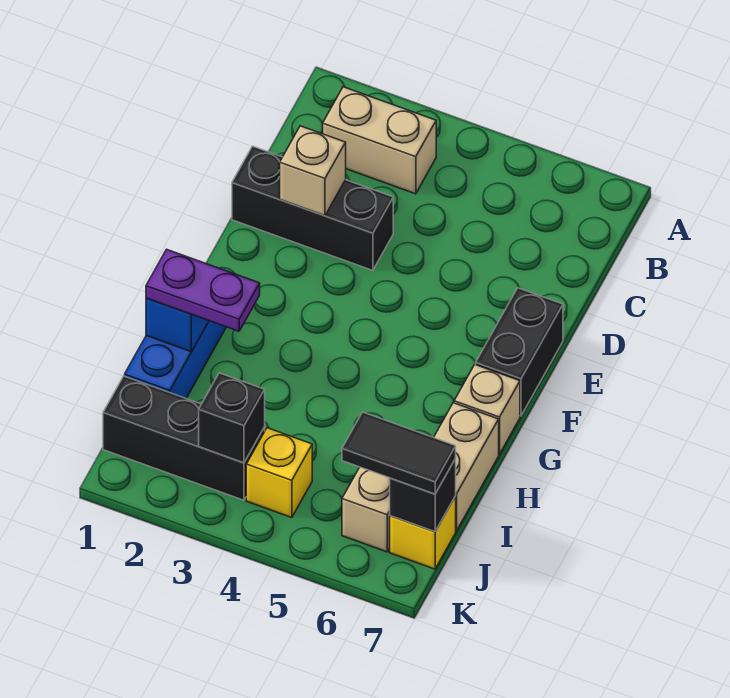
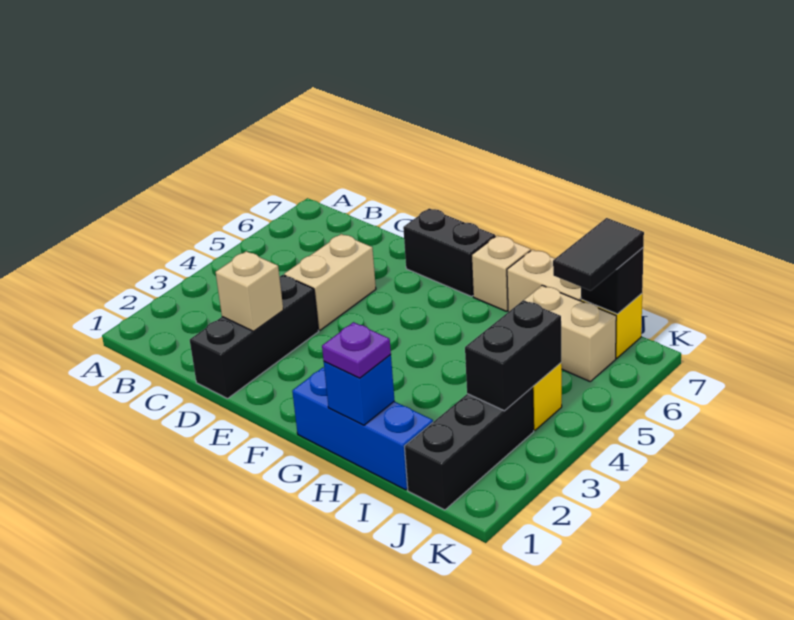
tan 1x2 brick [323,87,436,194] -> tan 1x2 brick moved to [284,234,376,330]
purple 1x2 plate [146,249,260,331] -> purple 1x1 plate [322,322,391,378]
black 1x1 brick [199,373,265,463] -> black 1x2 brick [465,300,561,411]

